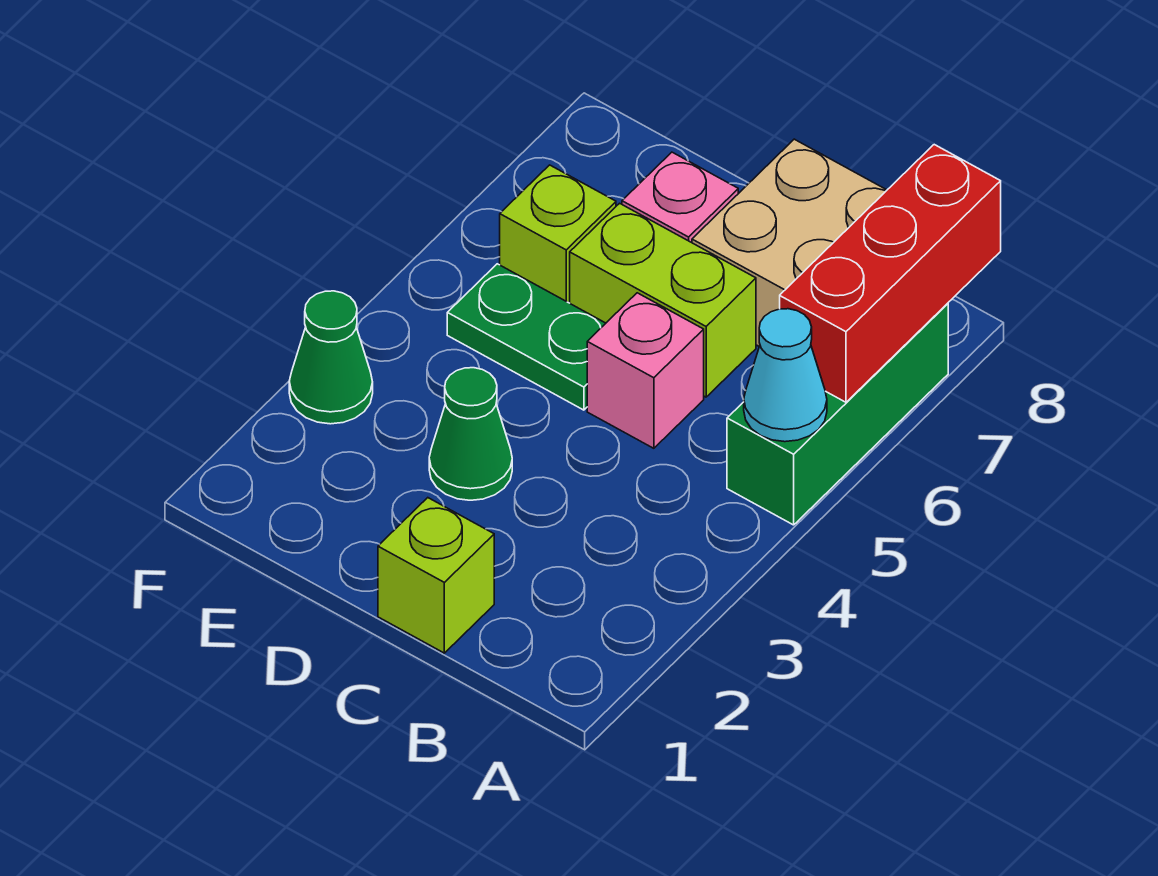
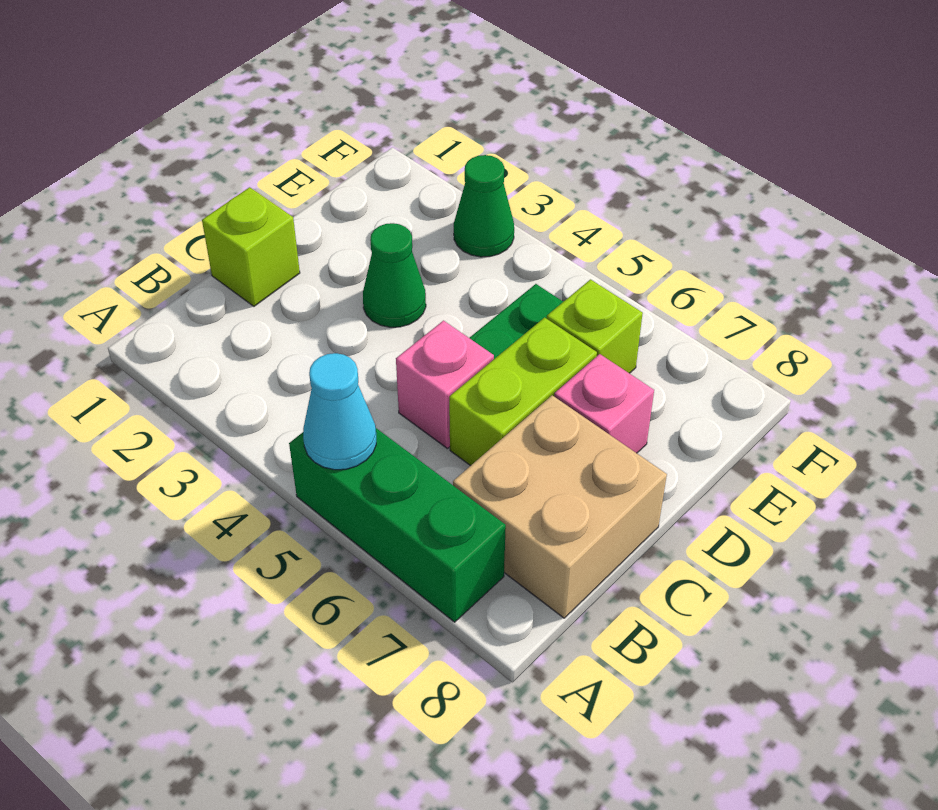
red 1x3 brick [780,145,1001,402] -> none

